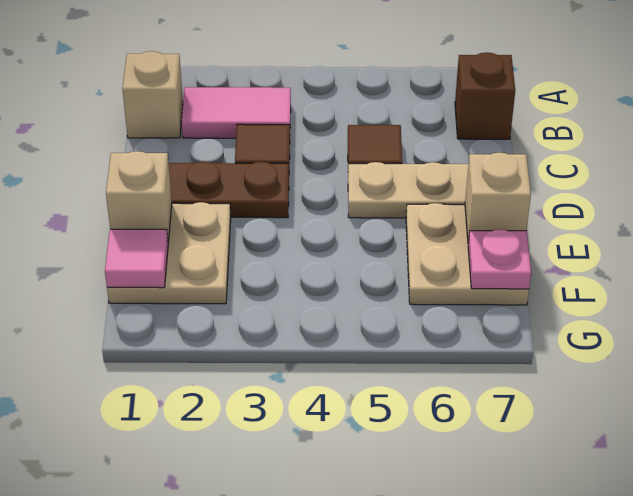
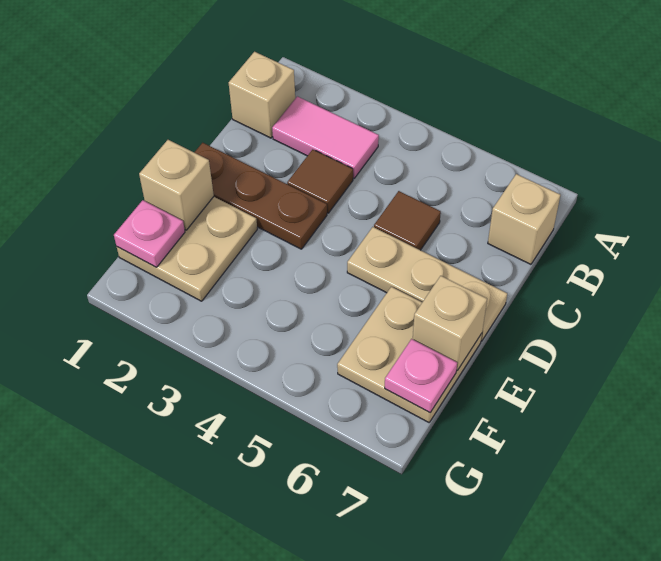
brown 1x1 brick [455,52,515,139] -> tan 1x1 brick [488,174,560,264]
pink 1x1 tile [105,229,168,288] -> pink 1x1 plate [114,200,185,267]

